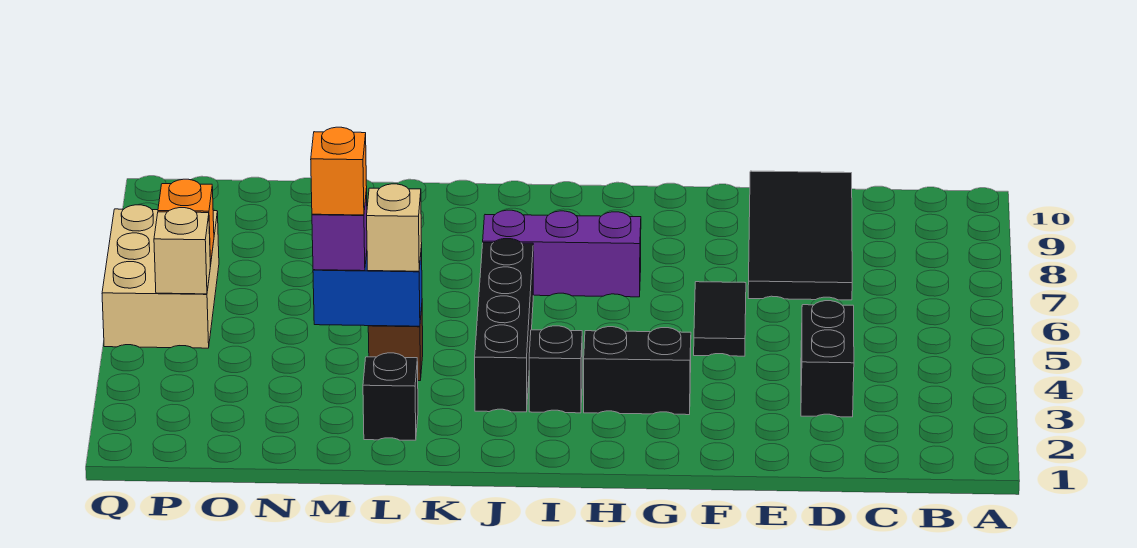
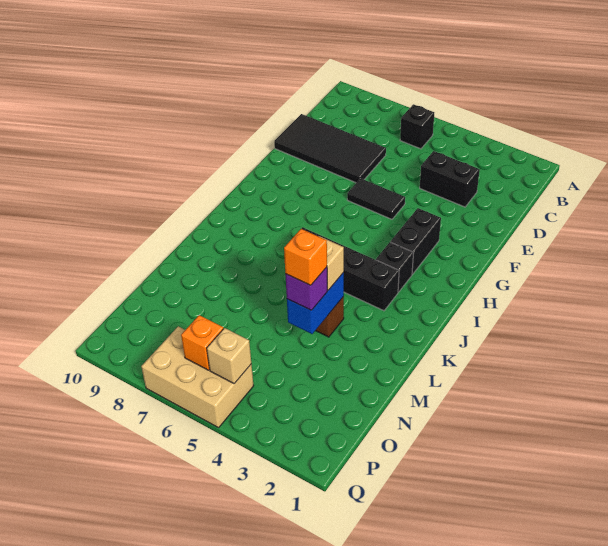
purple 1x3 brick [483,210,641,297] -> none
black 1x1 brick [363,353,418,440] -> black 1x1 brick moved to [400,104,434,149]

